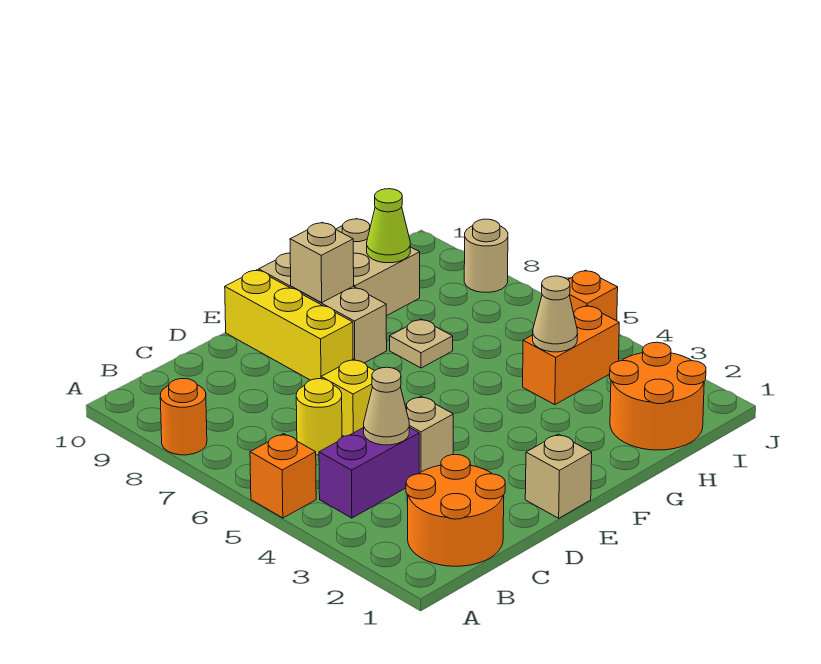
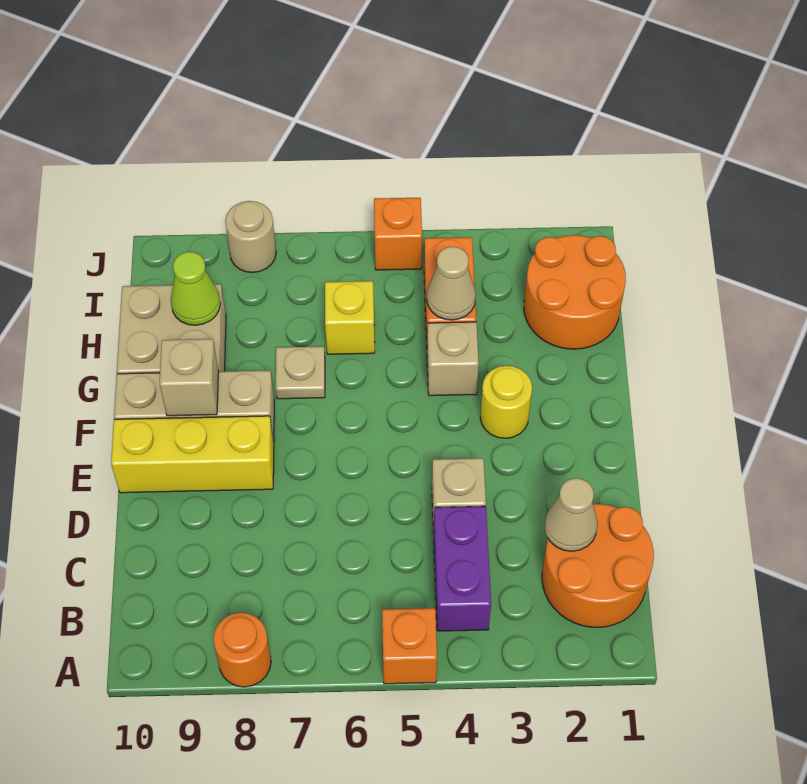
tan 1x1 cone [364,367,409,445] -> tan 1x1 cone moved to [545,478,598,551]
yellow 1x1 round brick [296,379,342,455] -> yellow 1x1 round brick moved to [480,366,532,438]
yellow 1x1 brick [321,359,374,436] -> yellow 1x1 brick moved to [325,281,375,354]
tan 1x1 brick [525,434,592,518] -> tan 1x1 brick moved to [427,322,479,396]

